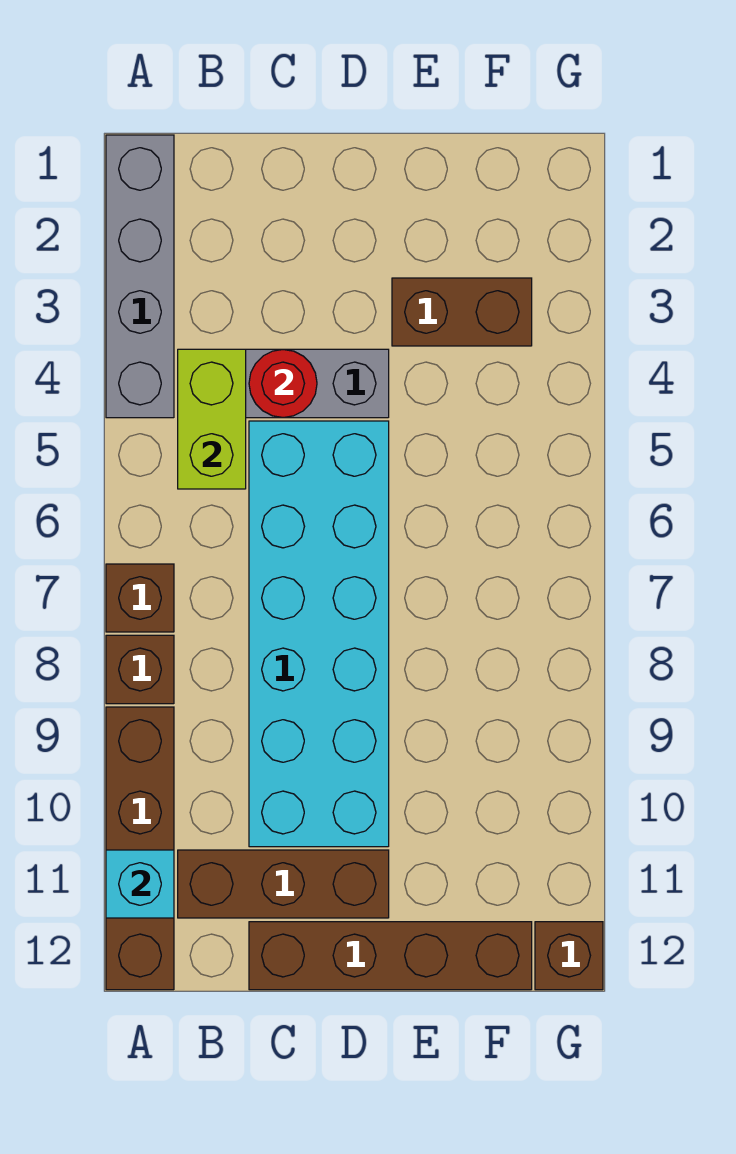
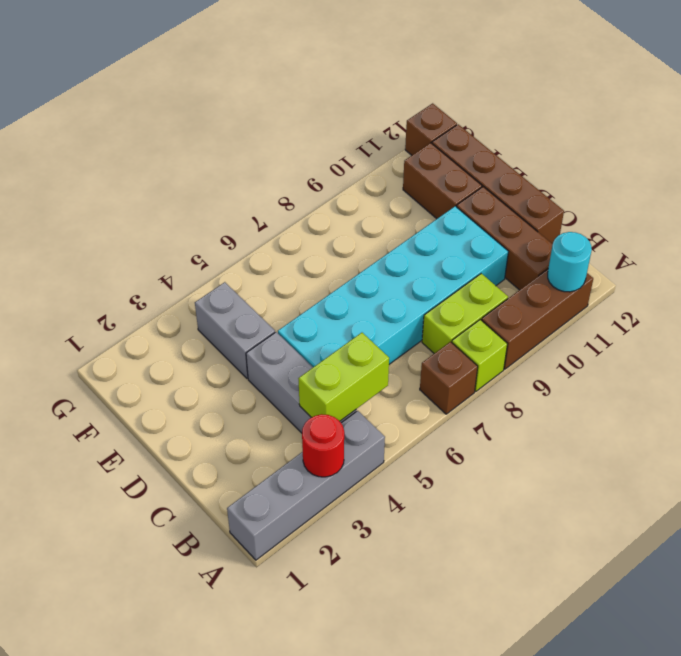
brown 1x1 brick [106,635,174,704] -> lime 1x1 brick [452,320,507,392]
brown 1x4 brick [106,707,174,990] -> brown 1x3 brick [482,269,593,369]
cyan 1x1 brick [106,850,174,918] -> cyan 1x1 round brick [548,232,592,292]
none -> lime 1x2 brick [422,273,508,353]
red 1x1 round brick [249,350,317,418] -> red 1x1 round brick moved to [302,414,344,477]
brown 1x2 brick [392,278,532,346] -> brown 1x2 brick moved to [403,143,482,219]
none -> grey 1x2 brick [195,282,275,378]

